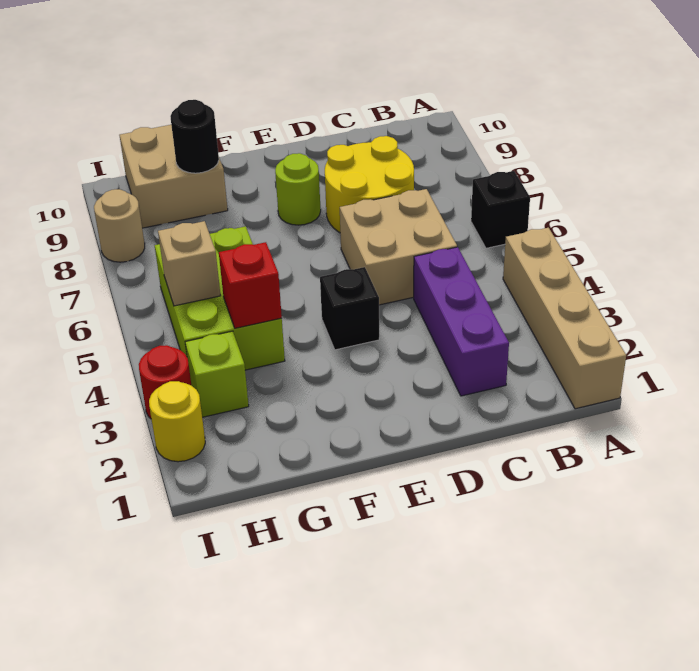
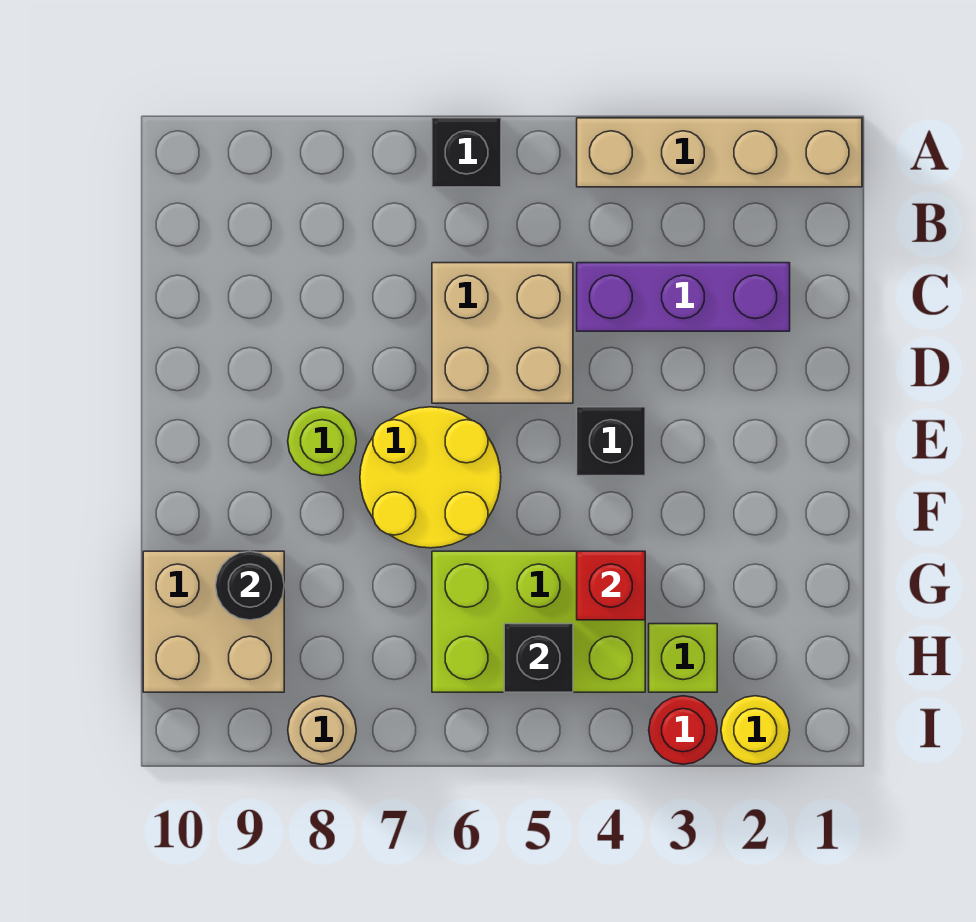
yellow 2x2 round brick [325,136,414,232] -> yellow 2x2 round brick moved to [360,407,501,548]
tan 1x1 brick [158,221,221,306] -> black 1x1 brick [504,624,573,692]

